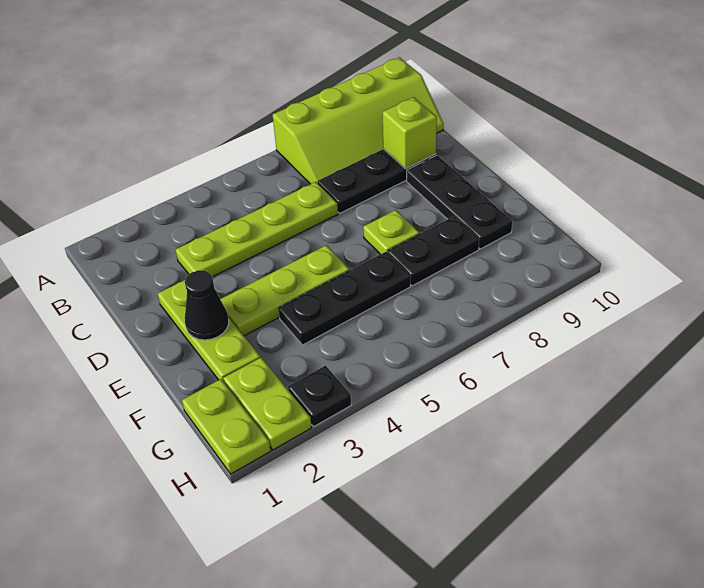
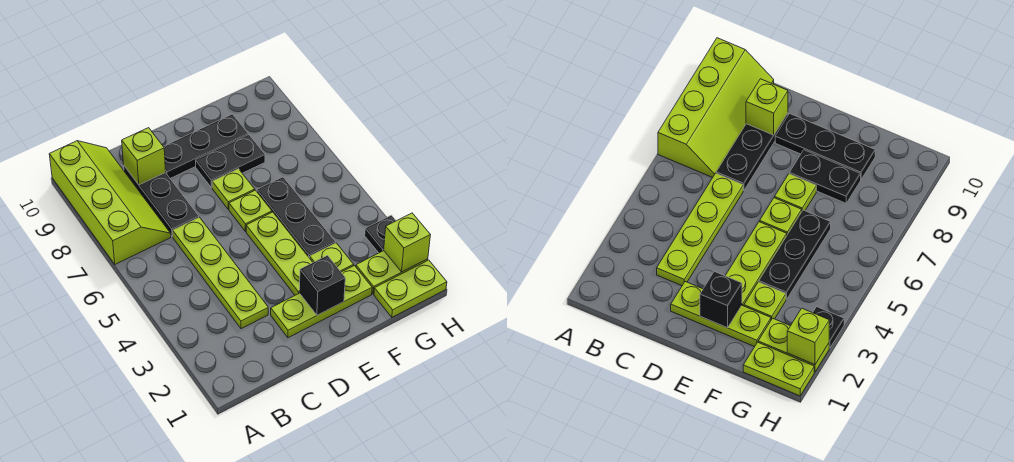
black 1x1 cone [185,270,229,340] -> black 1x1 brick [299,256,345,315]
none -> lime 1x1 plate [229,190,272,231]
none -> lime 1x1 plate [310,243,354,272]
black 1x2 plate [388,216,479,286] -> black 1x2 plate turned to [196,135,265,188]
none -> lime 1x1 brick [384,213,430,272]

